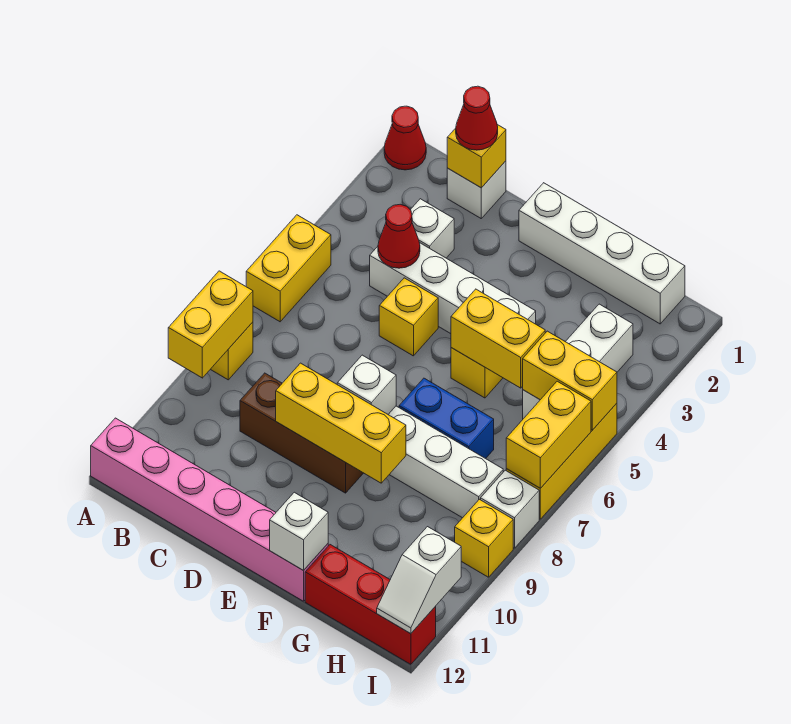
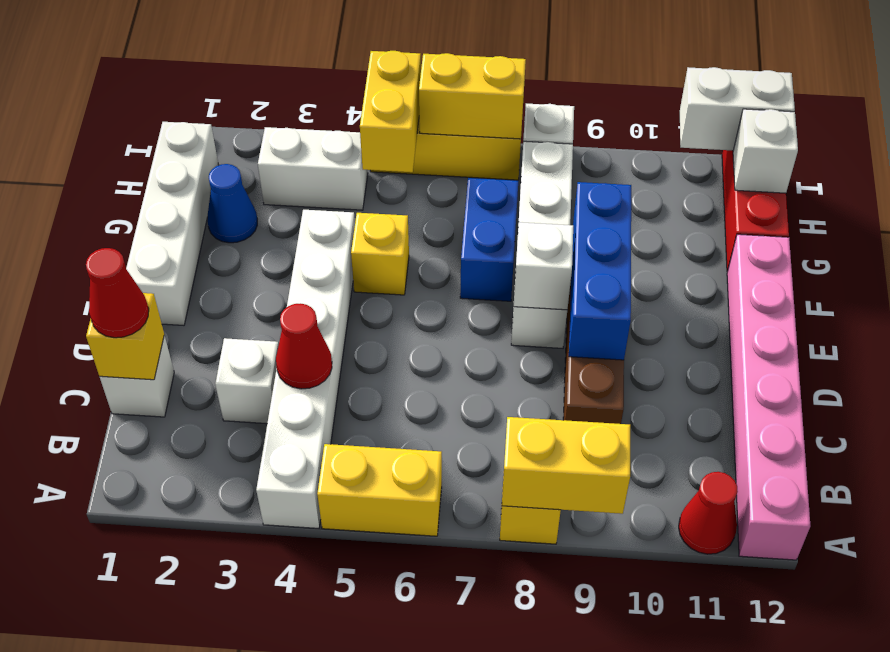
red 1x1 cone [384,106,426,170] -> red 1x1 cone moved to [679,472,738,554]
white 1x4 brick [370,243,536,334] -> white 1x6 brick [256,210,355,528]
yellow 1x1 brick [379,278,438,356] -> none
yellow 1x3 brick [276,363,406,483] -> blue 1x3 brick [569,182,631,360]
yellow 1x2 brick [451,289,545,388] -> none
white 1x1 brick [270,492,328,571] -> white 1x1 brick moved to [733,109,798,193]
none -> blue 1x1 cone [207,164,257,243]
white 1x3 brick [523,304,633,419] -> white 1x2 brick [258,127,368,210]
yellow 1x1 brick [455,499,513,577] -> none
white 1x2 slope [377,527,461,634] -> white 1x2 brick [680,67,795,151]

